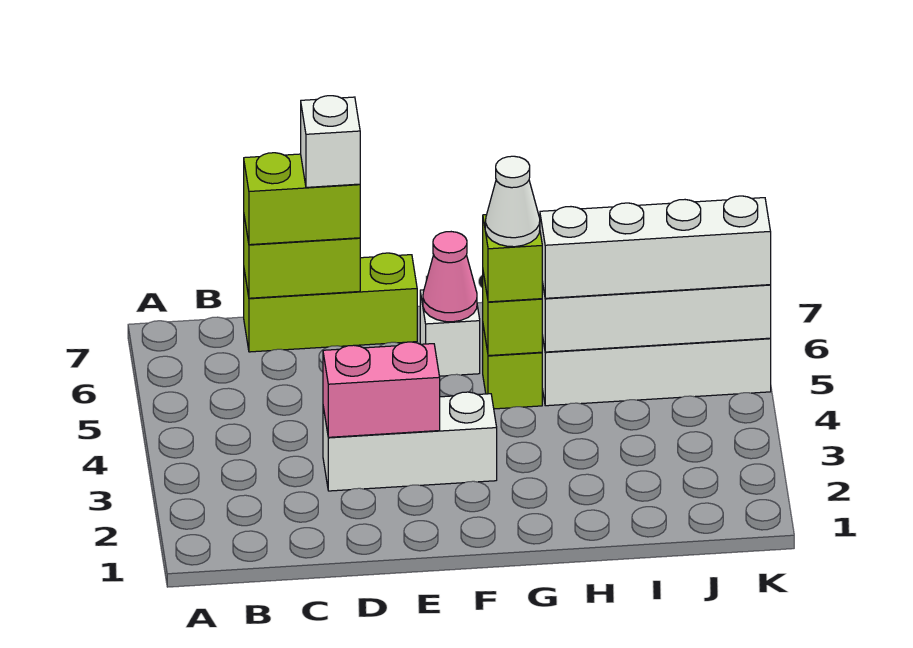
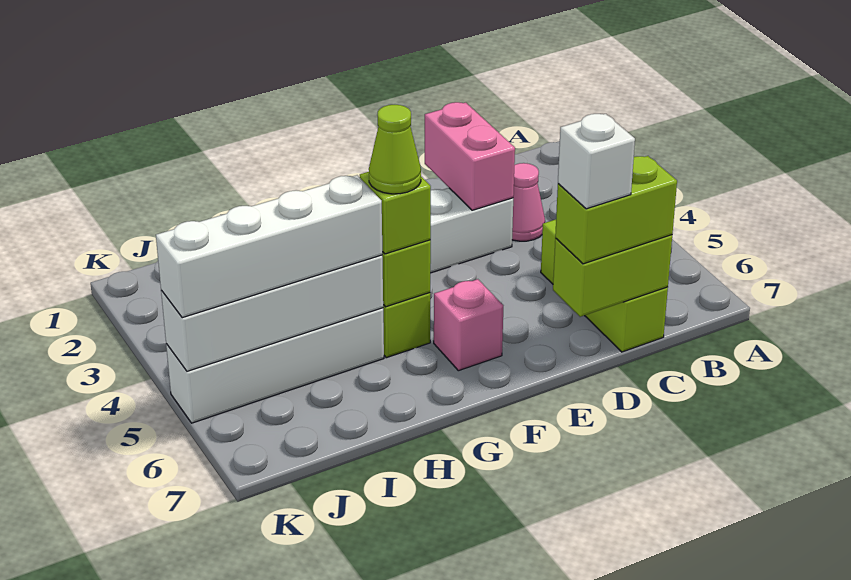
lime 1x3 brick [244,253,417,352] -> lime 1x3 brick turned to [541,219,668,352]
pink 1x2 brick [323,342,440,437] -> pink 1x2 brick turned to [425,102,515,210]
white 1x1 brick [420,290,480,376] -> pink 1x1 brick [434,279,503,371]
pink 1x1 cone [423,232,477,322] -> pink 1x1 cone moved to [512,163,545,241]
white 1x1 cone [485,156,540,247] -> lime 1x1 cone [369,105,421,194]

